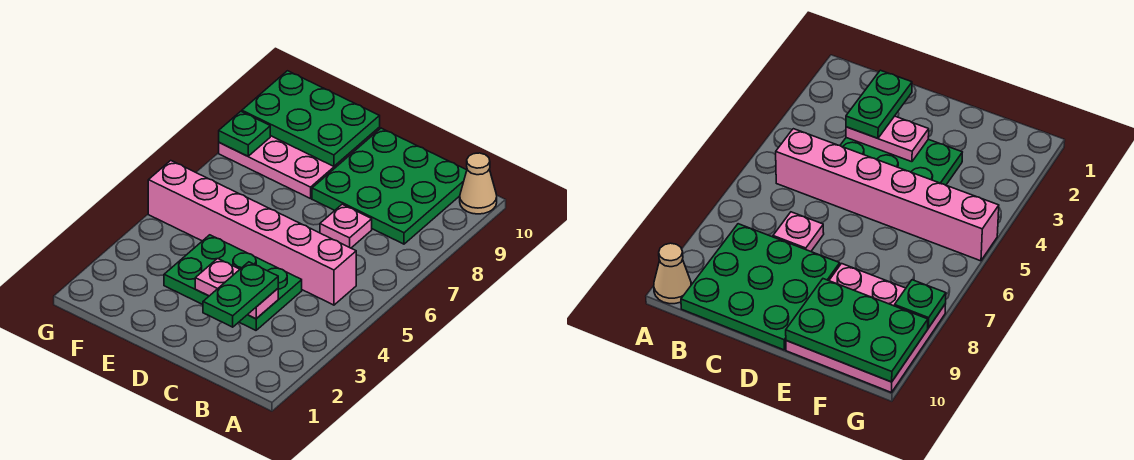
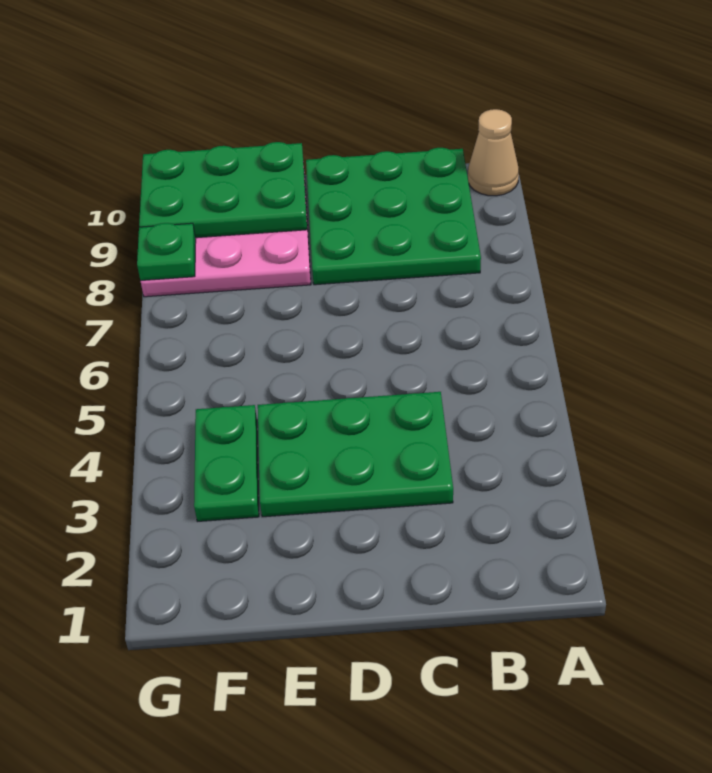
pink 1x6 brick [148,161,356,305] -> none
green 1x2 plate [203,262,278,327] -> green 1x2 plate moved to [194,405,259,521]
pink 1x2 plate [195,259,278,319] -> none
pink 1x1 plate [320,204,372,248] -> none

